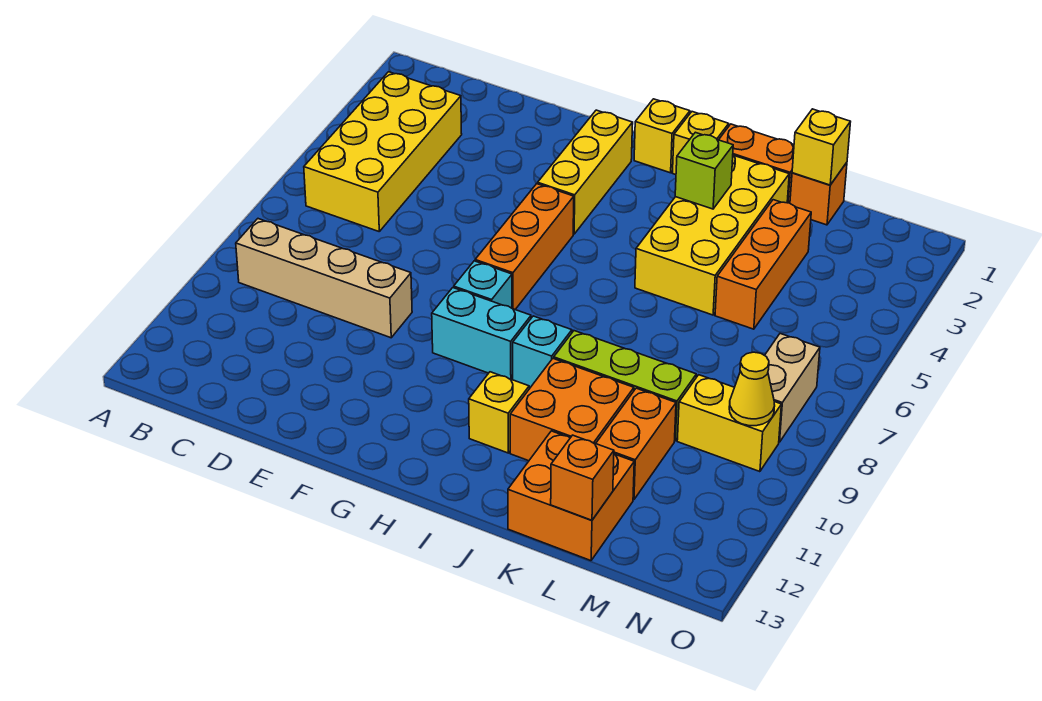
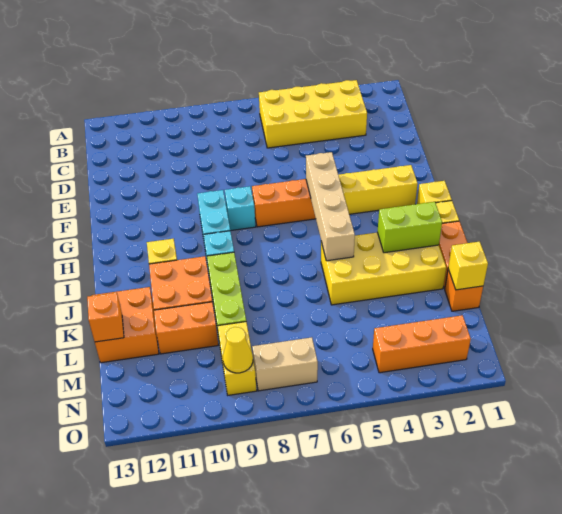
tan 1x4 brick [236,219,412,338] -> tan 1x4 brick moved to [306,152,355,261]
lime 1x1 brick [675,132,733,209] -> lime 1x2 brick [378,202,442,253]
orange 1x3 brick [715,200,811,329] -> orange 1x3 brick moved to [373,315,471,373]

